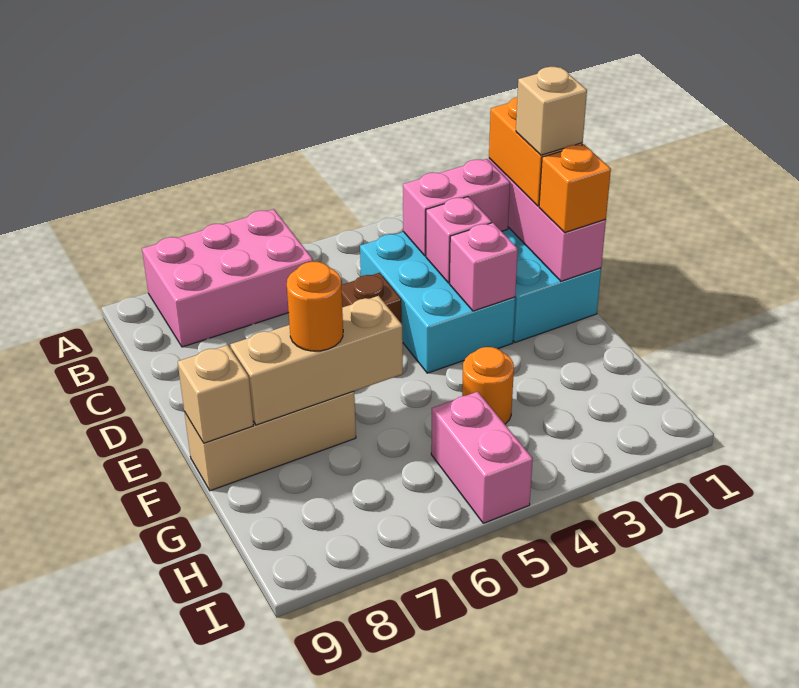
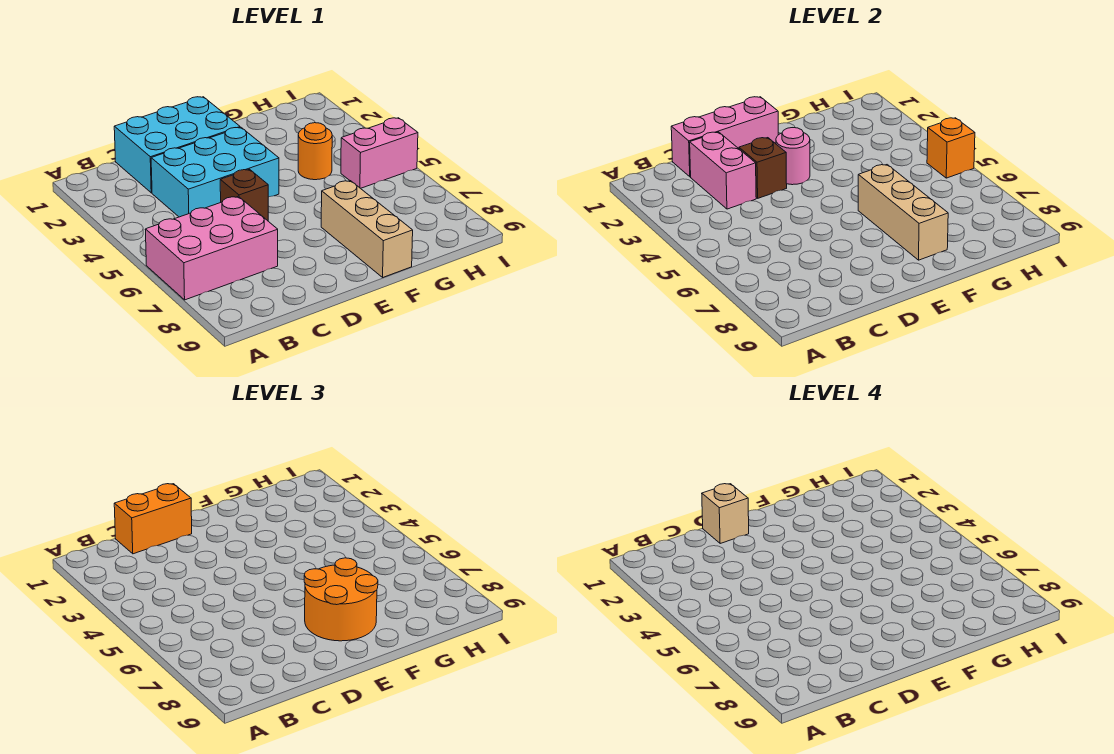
pink 2x3 brick [142,209,313,347] -> pink 2x3 brick turned to [145,196,278,300]
pink 1x1 brick [426,197,492,283] -> brown 1x1 brick [739,138,787,198]
orange 1x1 brick [539,145,611,232] -> orange 1x1 brick moved to [927,118,975,178]
pink 1x1 brick [450,223,518,311] -> pink 1x1 round brick [776,128,810,185]
orange 1x1 round brick [287,262,343,351] -> orange 2x2 round brick [304,558,378,641]
tan 1x1 brick [178,345,253,443] -> none

